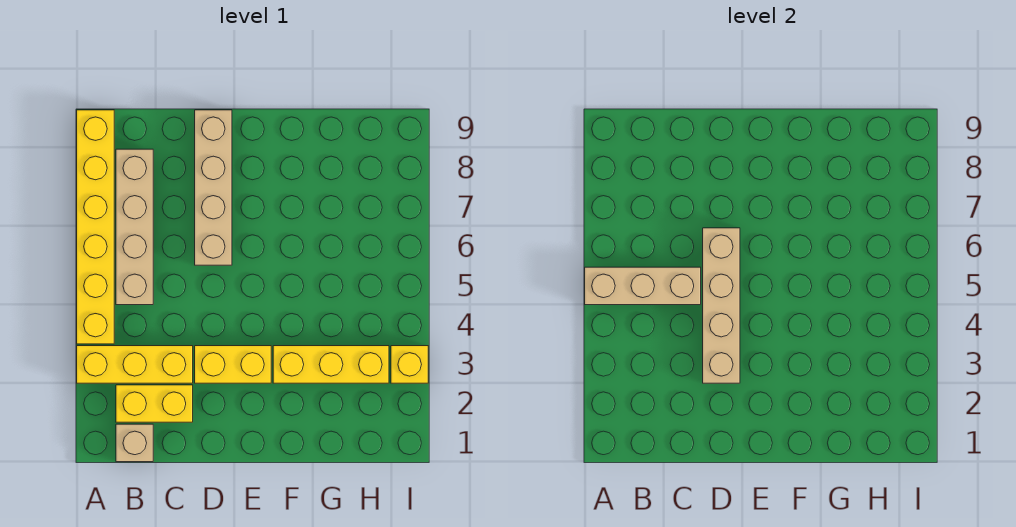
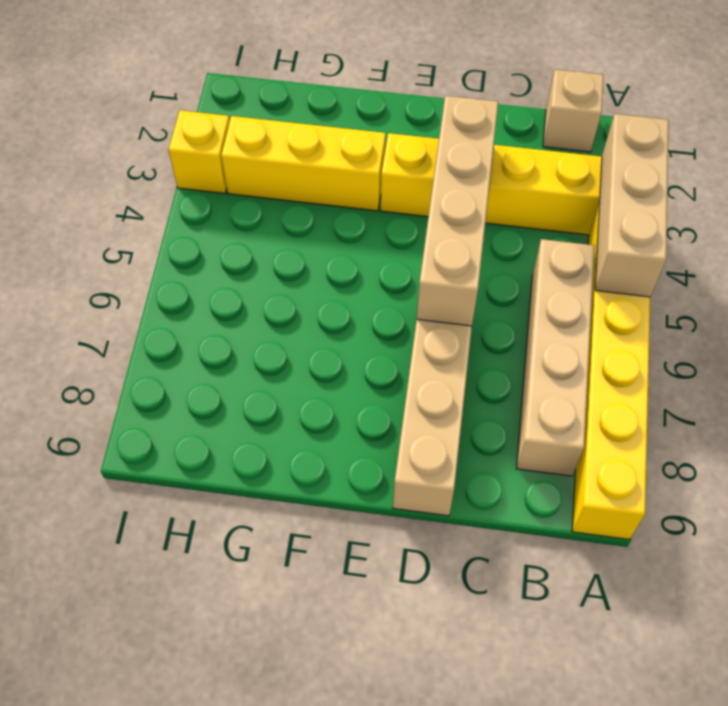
tan 1x3 brick [585,267,701,305] -> tan 1x3 brick turned to [595,114,669,297]
yellow 1x2 brick [116,385,193,422] -> none

